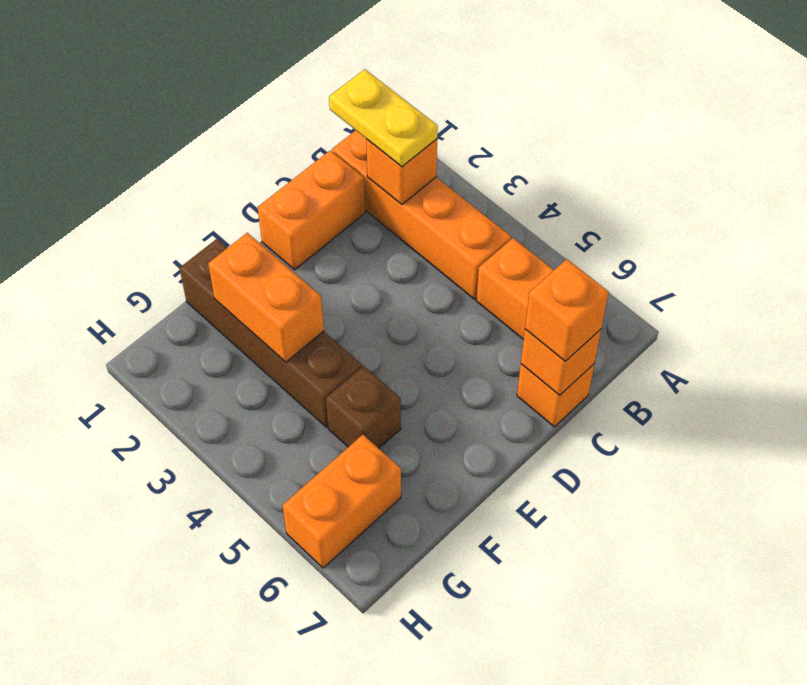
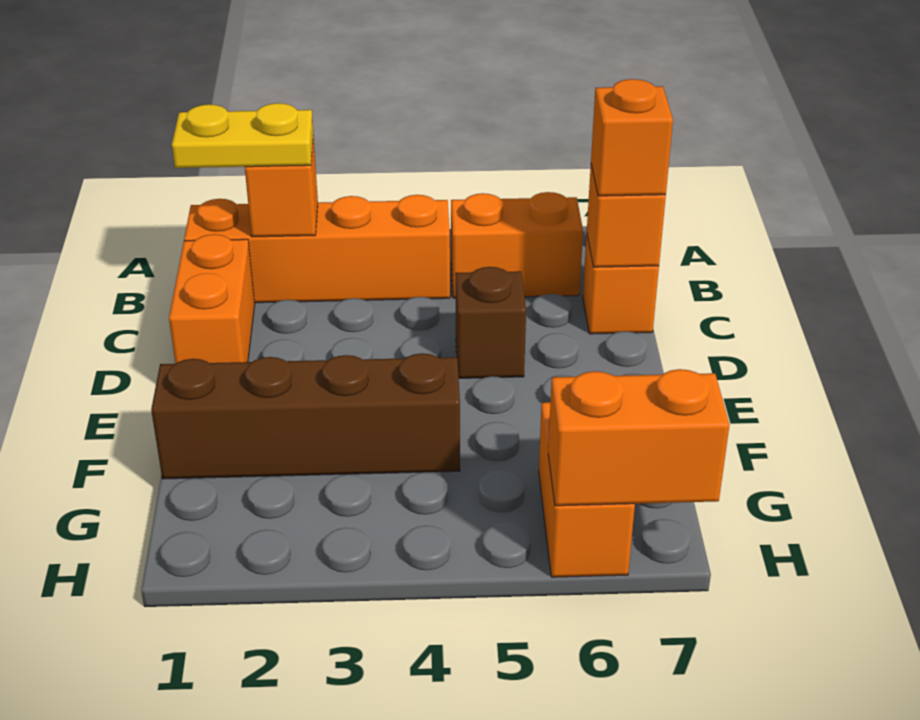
orange 1x2 brick [208,233,324,362] -> orange 1x2 brick moved to [548,369,730,506]
brown 1x1 brick [326,366,401,448] -> brown 1x1 brick moved to [455,267,526,378]

